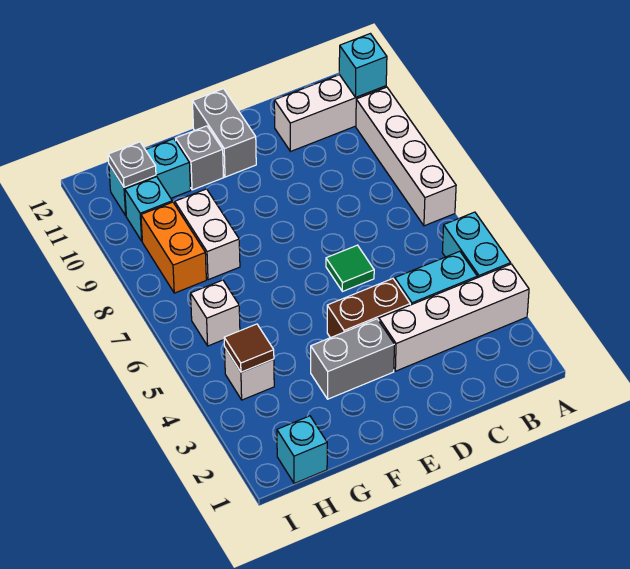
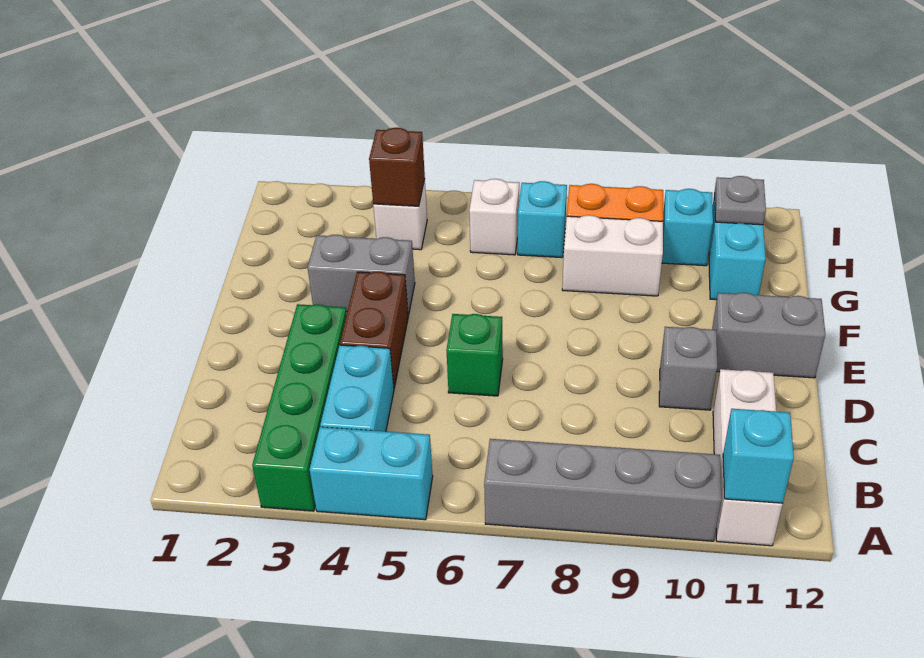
white 1x4 brick [379,264,529,371] -> green 1x4 brick [252,304,347,511]
white 1x4 brick [356,87,456,226] -> grey 1x4 brick [484,439,721,541]
green 1x1 tile [326,245,374,292] -> green 1x1 brick [446,314,503,396]
grey 1x2 brick [311,319,394,399] -> grey 1x2 brick turned to [308,235,415,316]
grey 1x1 brick [176,126,224,190] -> grey 1x1 brick moved to [659,327,717,410]
cyan 1x1 brick [277,416,327,483] -> cyan 1x1 brick moved to [518,181,567,258]
brown 1x1 tile [224,324,274,372] -> brown 1x1 brick [369,128,425,206]

